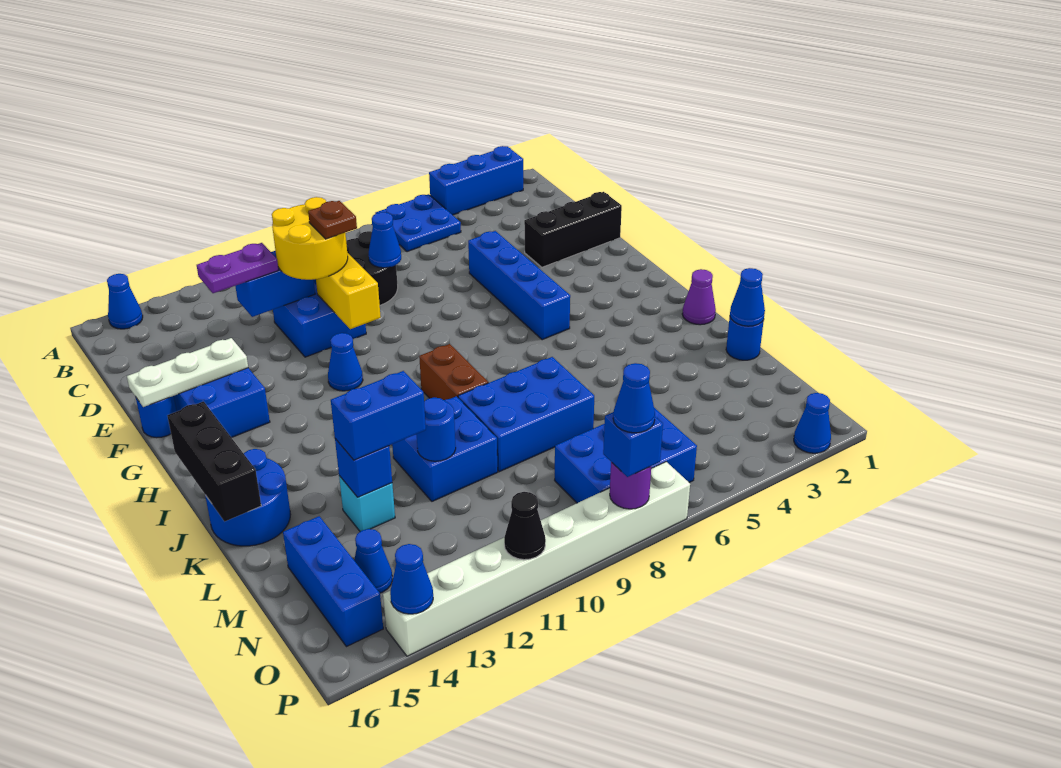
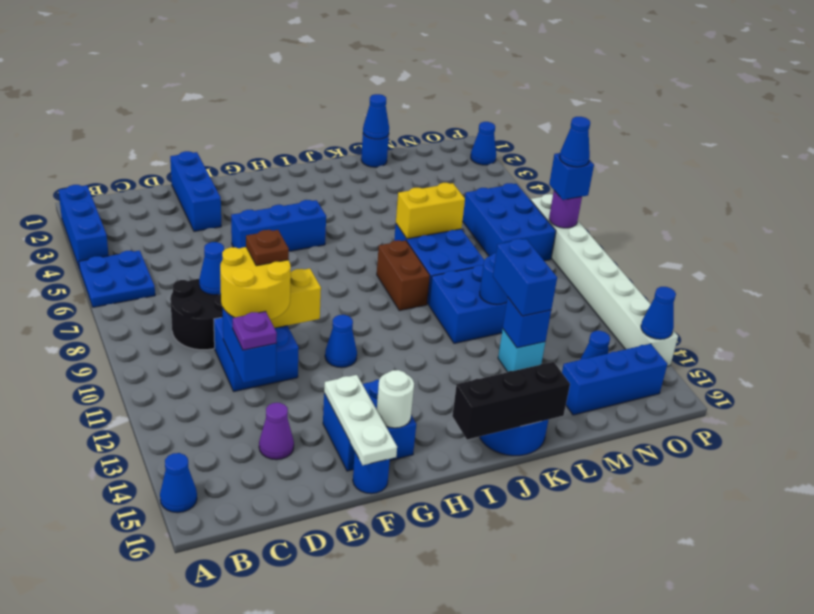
purple 1x2 plate [197,243,278,293] -> purple 1x1 plate [233,311,277,350]
black 1x3 brick [524,192,622,267] -> blue 1x3 brick [170,151,221,231]
blue 1x4 brick [468,231,570,340] -> blue 1x3 brick [231,200,326,251]
none -> white 1x1 round brick [377,370,414,428]
brown 1x2 brick [419,344,488,400] -> brown 1x2 brick turned to [377,240,430,311]
purple 1x1 cone [682,269,716,325] -> purple 1x1 cone moved to [259,403,294,460]
none -> yellow 1x2 brick [396,183,465,239]
black 1x1 cone [504,492,546,560] -> none

